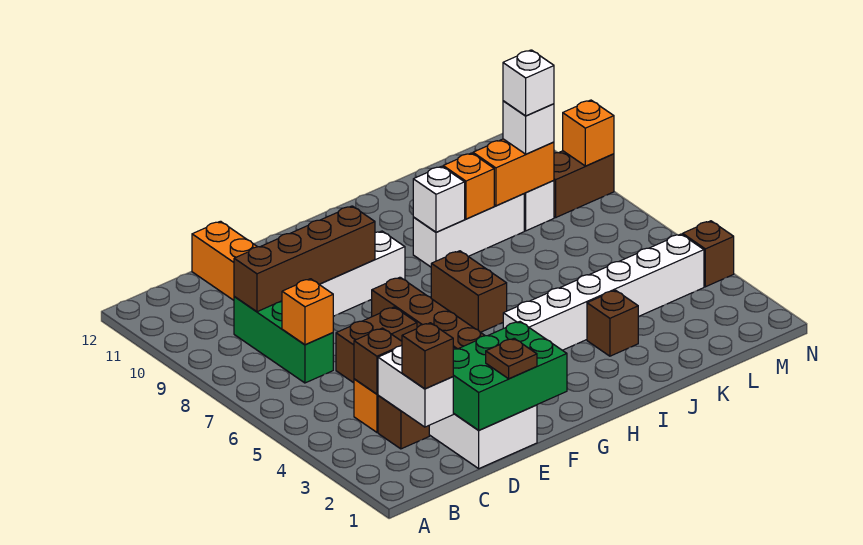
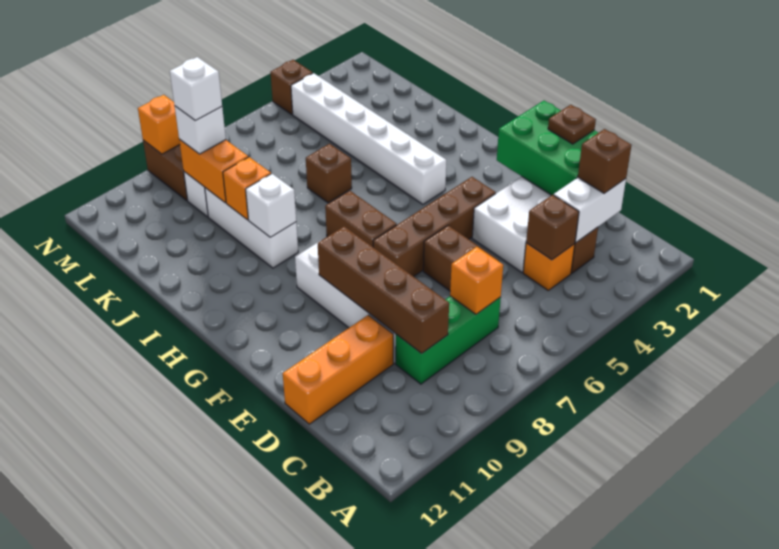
brown 1x2 brick [431,251,507,332] -> brown 1x2 brick turned to [325,191,397,247]
brown 1x1 brick [587,290,638,356] -> brown 1x1 brick moved to [306,144,352,203]

